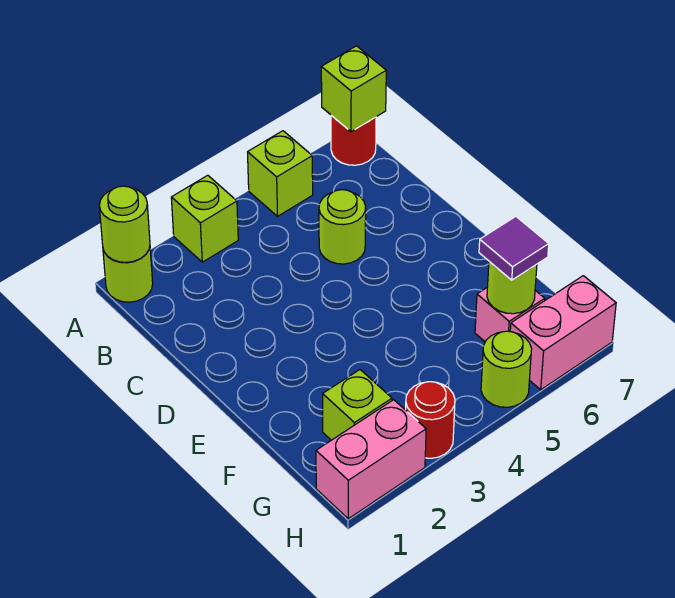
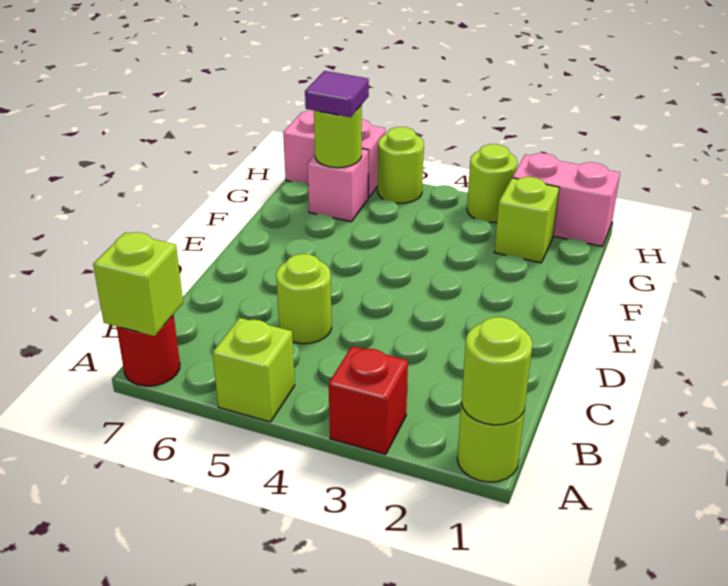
lime 1x1 brick [171,175,238,262] -> red 1x1 brick [329,346,408,454]
red 1x1 round brick [406,382,455,458] -> lime 1x1 round brick [467,144,517,223]

